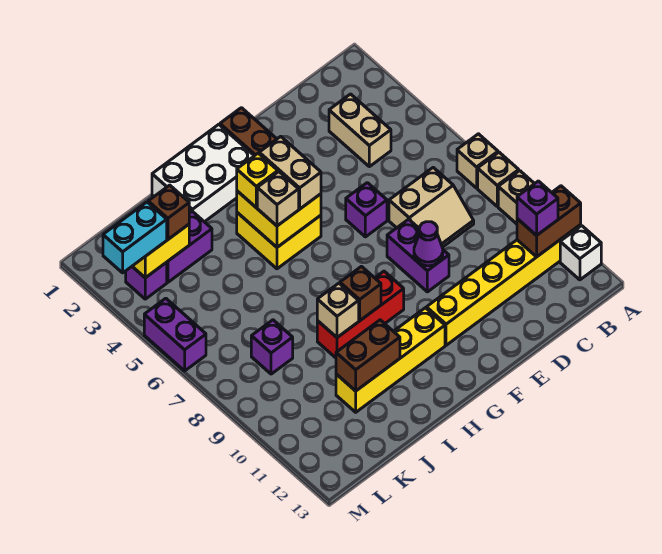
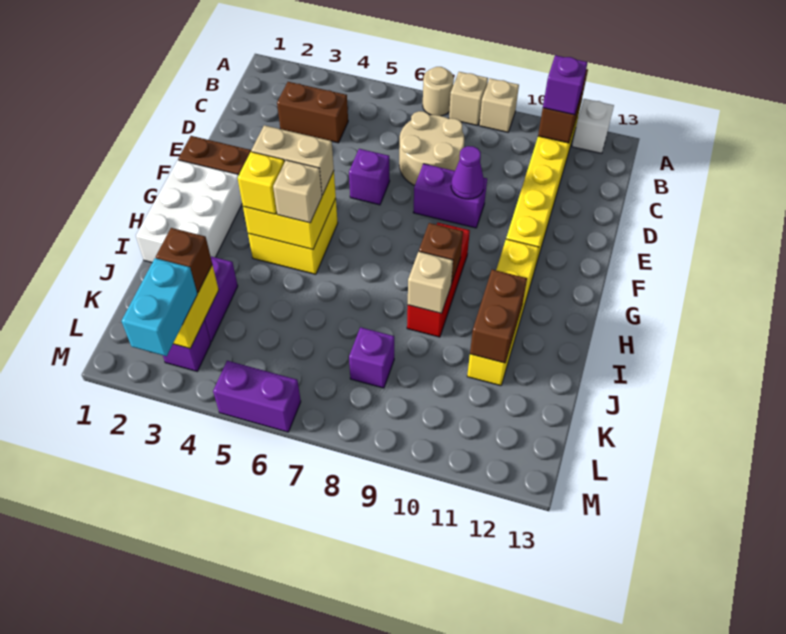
tan 1x1 brick [457,134,498,188] -> tan 1x1 round brick [423,67,454,116]
tan 1x2 brick [329,94,391,167] -> brown 1x2 brick [277,82,348,143]
tan 2x2 slope [389,168,474,247] -> tan 2x2 round brick [399,111,464,185]

